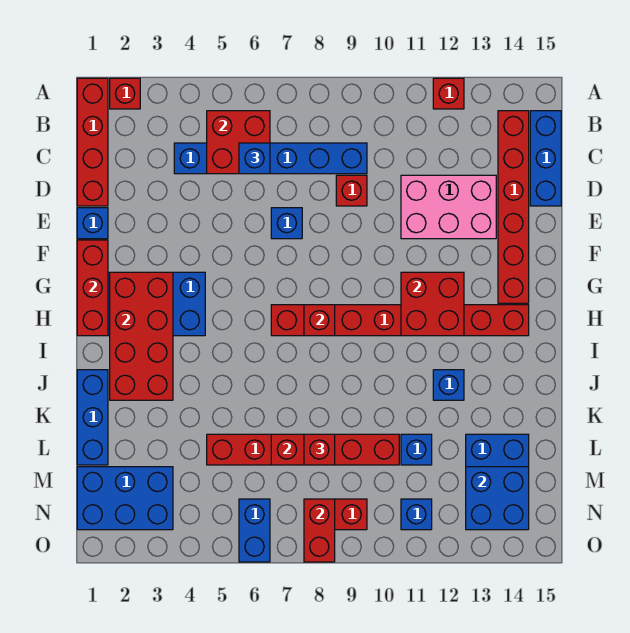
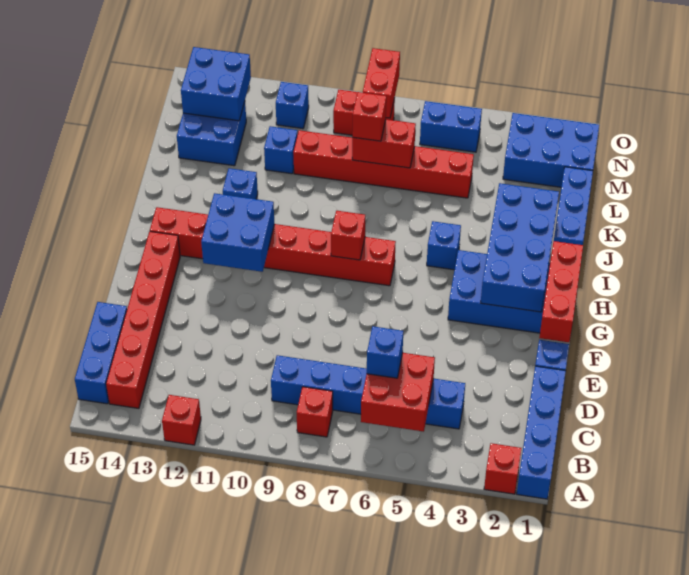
red 1x4 brick [77,78,108,206] -> blue 1x4 brick [517,366,566,499]
red 1x1 brick [336,175,367,206] -> red 1x1 brick moved to [297,387,333,437]
pink 2x3 brick [401,175,496,239] -> none
blue 1x1 brick [271,208,302,239] -> blue 1x1 brick moved to [427,221,461,270]
red 2x4 brick [110,272,173,400] -> blue 2x4 brick [481,183,559,312]
red 2x2 brick [401,272,464,336] -> blue 2x2 brick [201,193,274,272]
blue 1x2 brick [239,499,270,562] -> blue 1x2 brick turned to [420,101,482,152]

